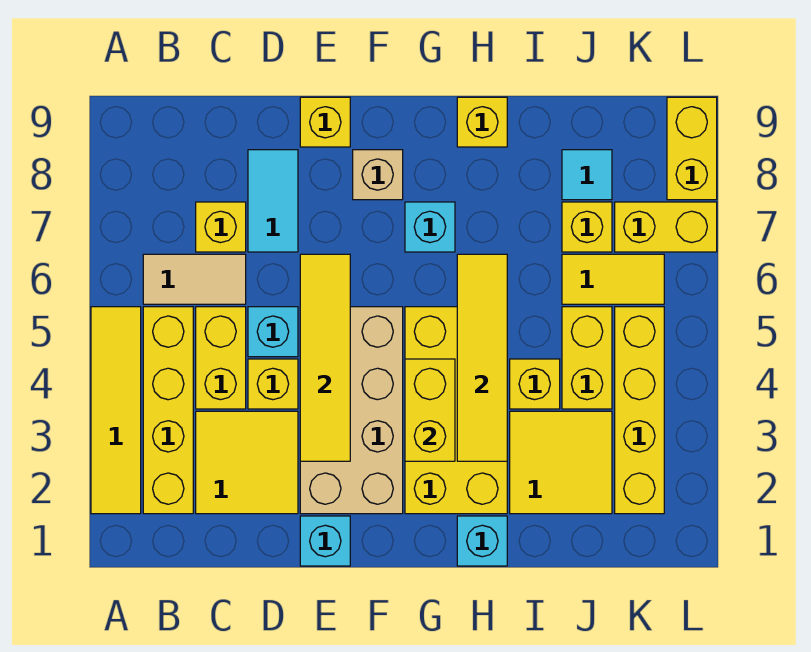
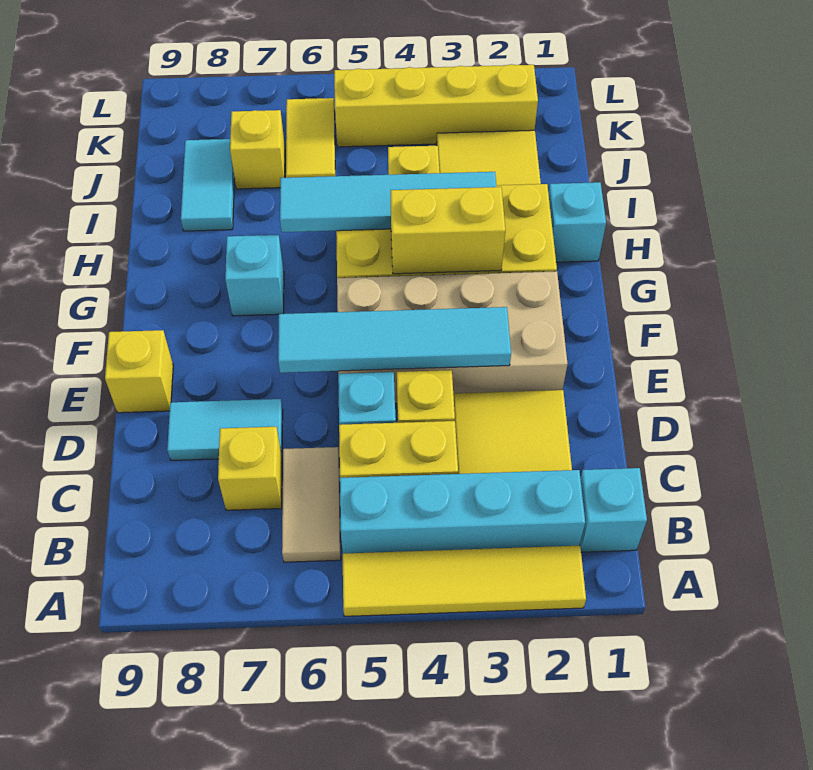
yellow 1x4 brick [143,307,193,514] -> cyan 1x4 brick [340,470,585,554]
cyan 1x1 brick [300,516,350,566] -> cyan 1x1 brick moved to [580,468,647,552]
yellow 1x4 tile [300,254,350,461] -> cyan 1x4 tile [278,307,511,373]
tan 1x1 brick [353,150,403,200] -> none
yellow 1x4 tile [457,254,507,461] -> cyan 1x4 tile [280,172,496,232]
yellow 1x1 brick [457,97,507,147] -> none
yellow 1x2 brick [562,307,612,409] -> none
cyan 1x1 tile [562,150,612,200] -> cyan 1x2 tile [181,139,235,231]
yellow 1x2 brick [615,202,717,252] -> none
yellow 1x2 brick [667,97,717,200] -> none

